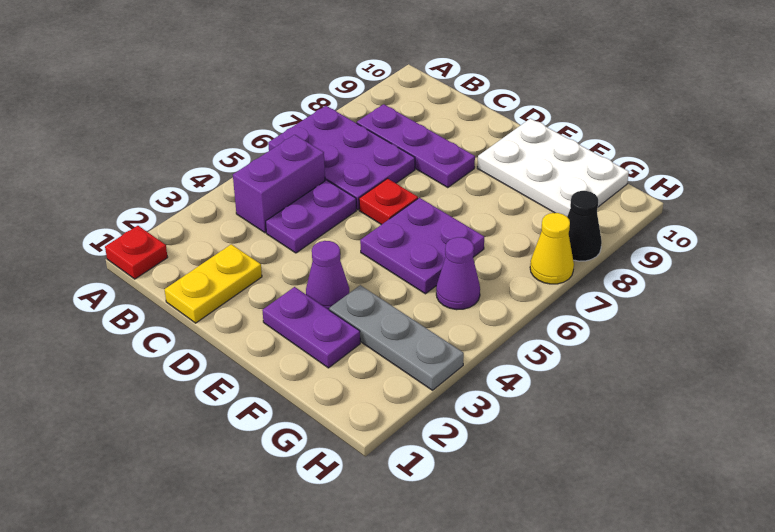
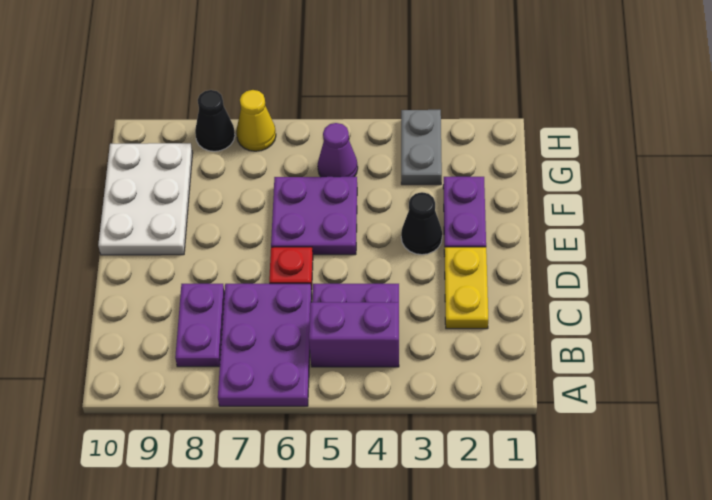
red 1x1 plate [105,226,168,279] -> none
purple 1x3 plate [357,104,475,188] -> purple 1x2 plate [175,284,225,367]
yellow 1x2 plate [165,244,262,323] -> yellow 1x2 plate turned to [444,247,488,329]
purple 1x1 cone [306,241,349,310] -> black 1x1 cone [401,192,442,255]
grey 1x3 plate [329,285,464,390] -> grey 1x2 plate [401,110,442,185]

